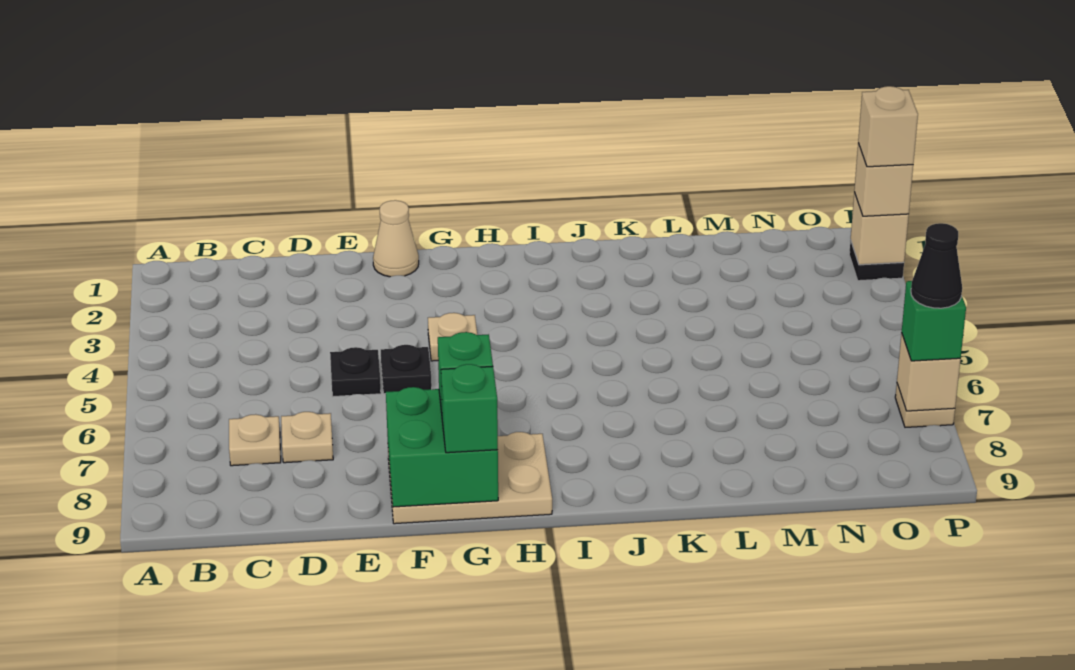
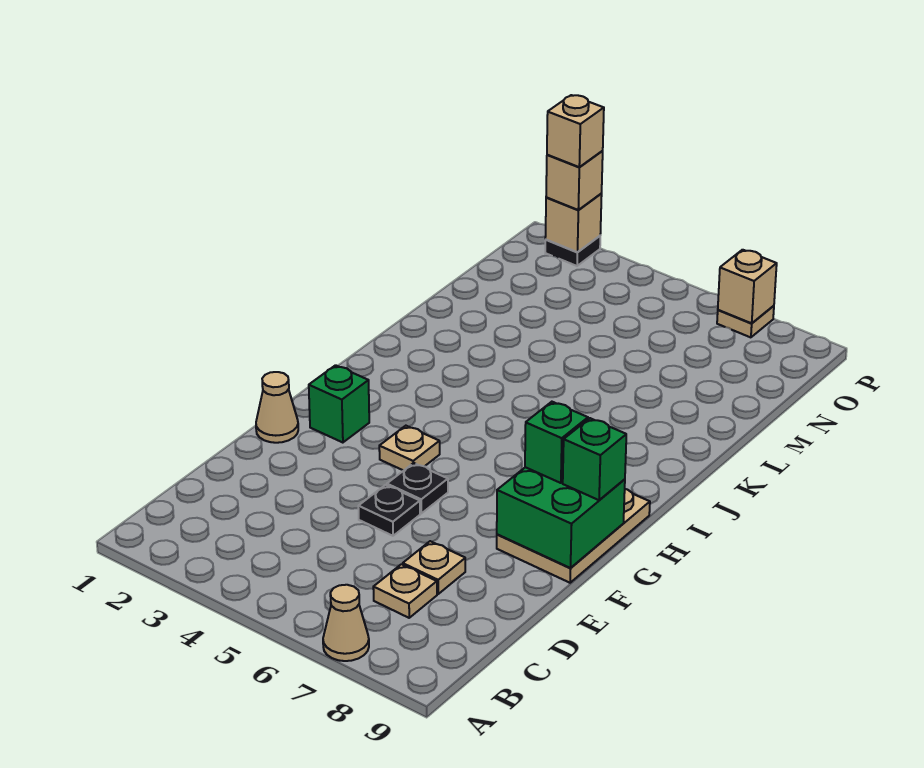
none -> tan 1x1 cone [323,585,369,661]
green 1x1 brick [902,281,966,361] -> green 1x1 brick moved to [309,365,369,443]
black 1x1 cone [911,223,962,308] -> none

